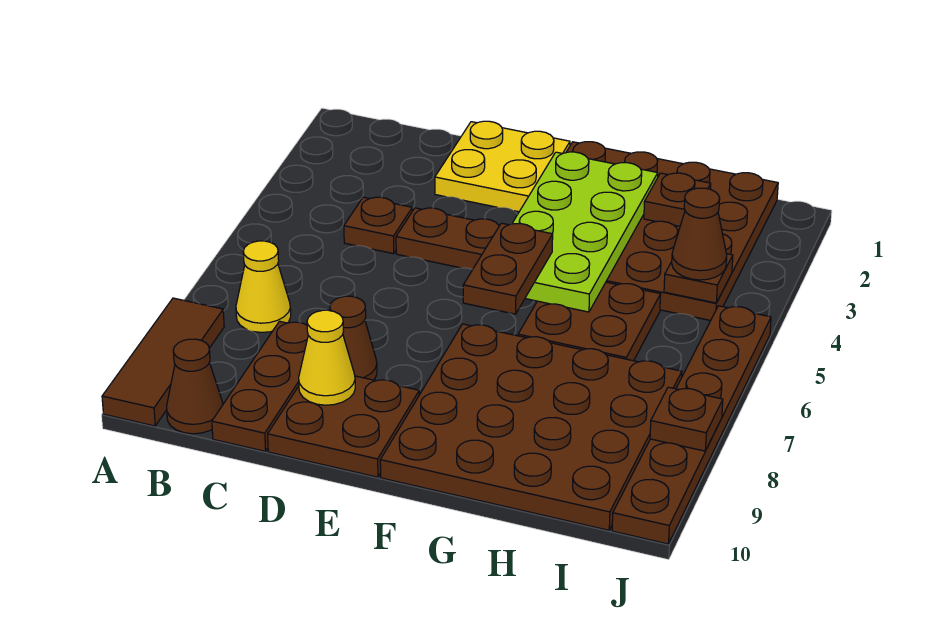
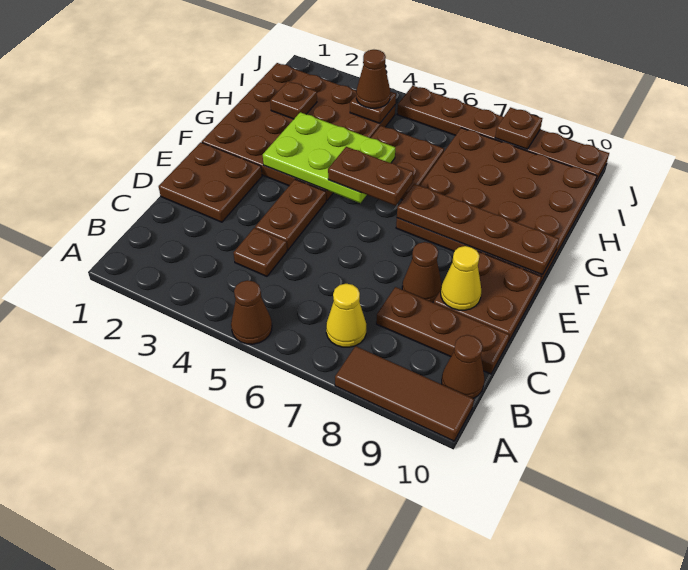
none -> brown 1x1 cone [231,280,272,344]
yellow 2x2 plate [435,121,570,212] -> brown 2x2 plate [159,142,262,222]
lime 2x4 plate [512,152,658,312] -> lime 2x3 plate [263,112,395,203]
none -> brown 1x4 plate [397,184,559,275]

